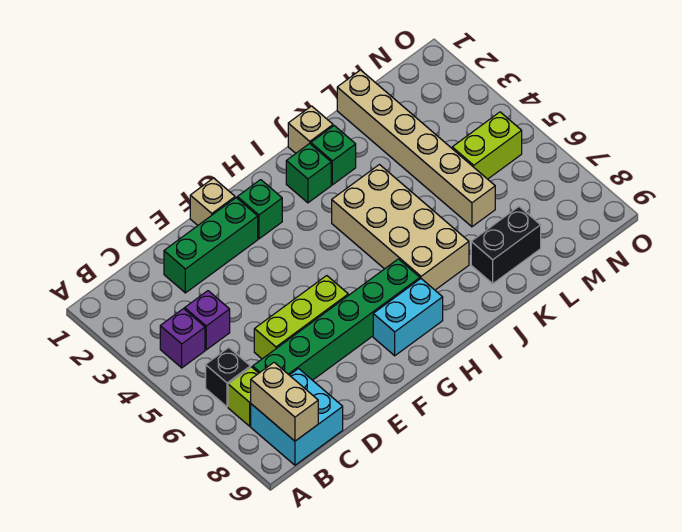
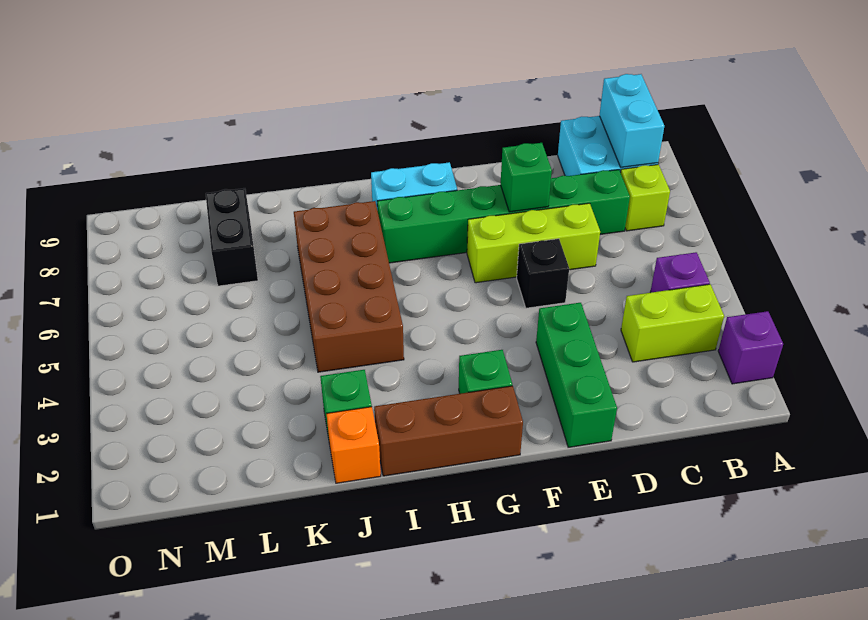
black 1x1 brick [206,348,250,407] -> black 1x1 brick moved to [517,239,569,308]
tan 1x2 brick [251,362,318,441] -> cyan 1x2 brick [599,74,664,167]
purple 1x1 brick [185,291,230,350] -> purple 1x1 brick moved to [718,311,783,384]
green 1x3 brick [164,198,258,293] -> green 1x3 brick turned to [536,303,617,447]
tan 1x1 brick [190,178,235,225] -> none
none -> brown 1x3 brick [374,386,523,476]
green 1x1 brick [286,144,331,203] -> green 1x1 brick moved to [501,143,552,212]
tan 2x4 brick [332,165,469,290] -> brown 2x4 brick [294,201,404,372]
tan 1x1 brick [288,106,333,153] -> orange 1x1 brick [326,407,381,483]
black 1x2 brick [471,207,541,284] -> black 1x2 brick turned to [206,188,258,286]
tan 1x6 brick [337,70,495,227] -> none
lime 1x2 brick [452,112,522,179] -> lime 1x2 brick moved to [621,284,724,362]

